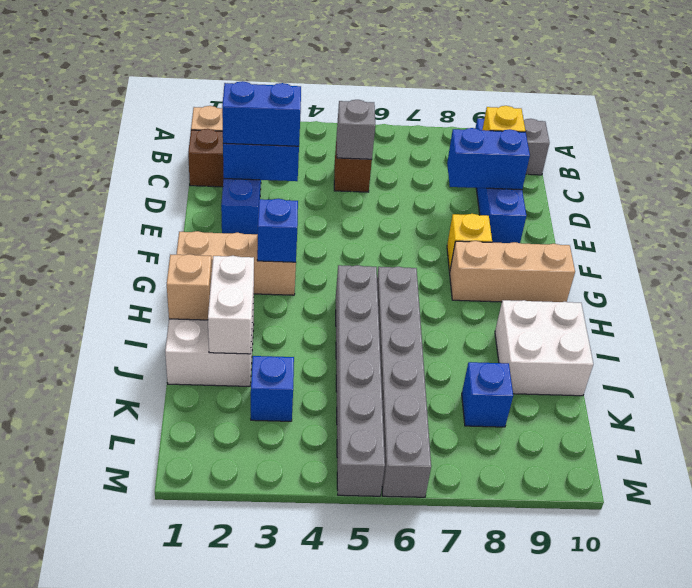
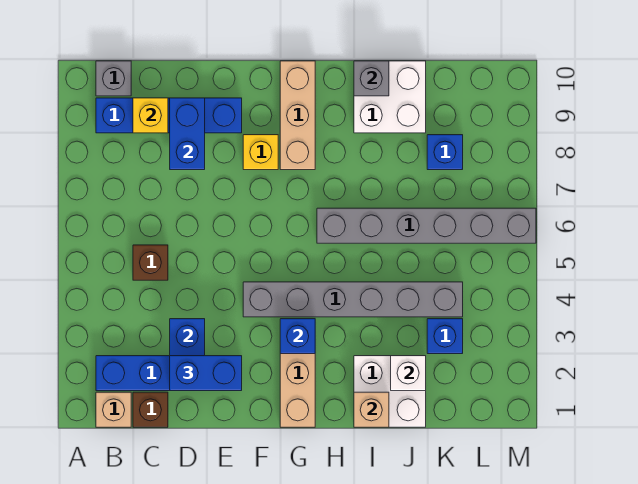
grey 1x1 brick [337,100,375,159] -> grey 1x1 brick moved to [354,61,389,96]
blue 1x2 brick [222,81,301,146] -> blue 1x2 brick turned to [170,356,242,391]
grey 1x6 brick [336,265,385,496] -> grey 1x6 brick moved to [243,282,463,317]
white 1x2 brick [208,256,254,354] -> white 1x1 brick [391,356,426,391]

